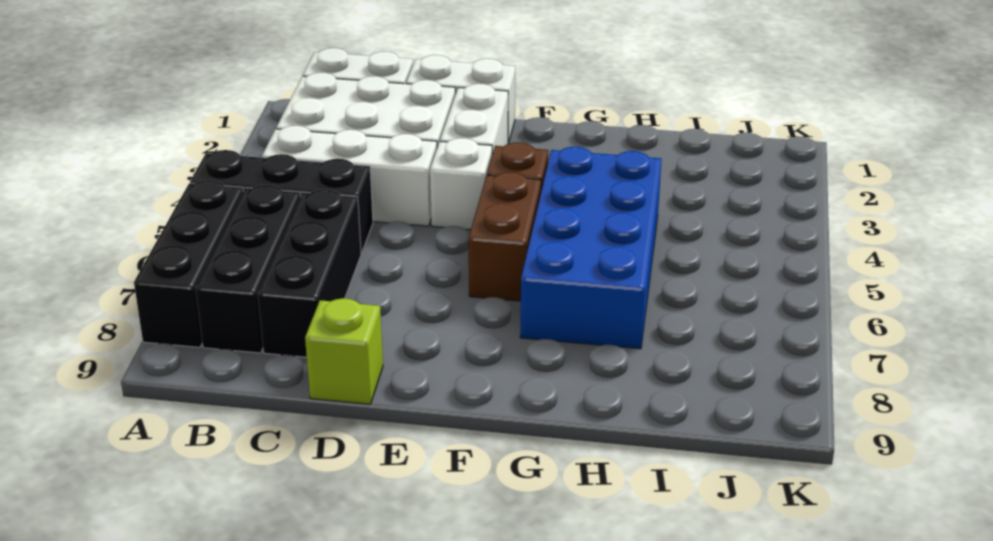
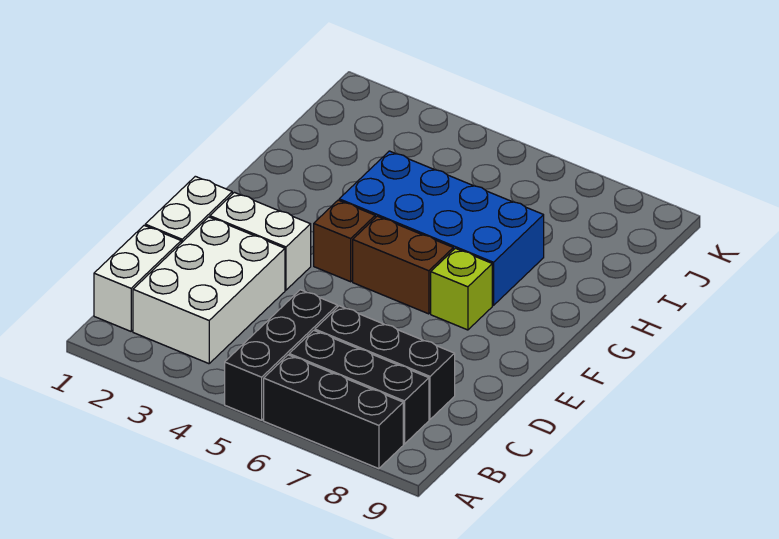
white 1x3 brick [262,126,437,226] -> none
lime 1x1 brick [305,298,383,404] -> lime 1x1 brick moved to [431,248,492,330]
white 1x1 brick [430,138,492,230] -> none

